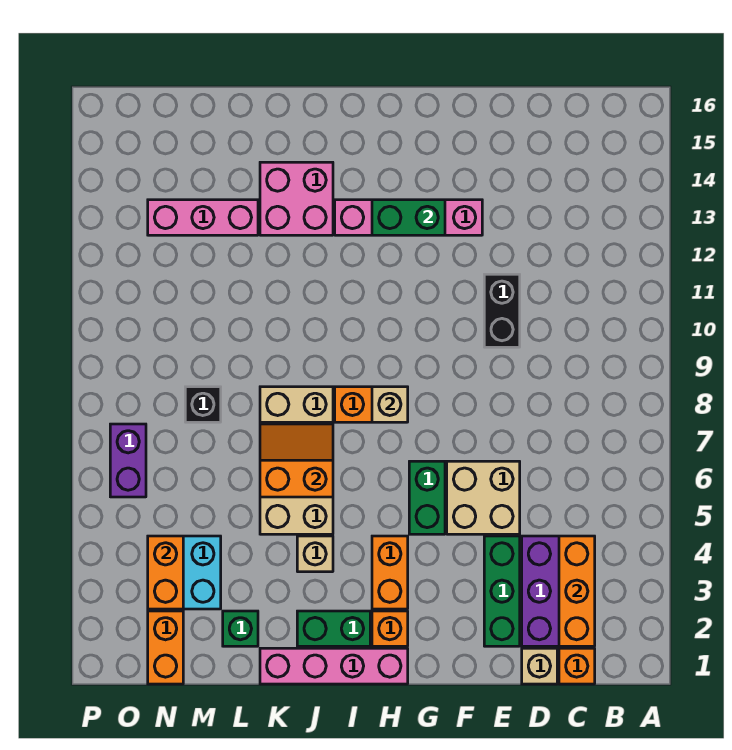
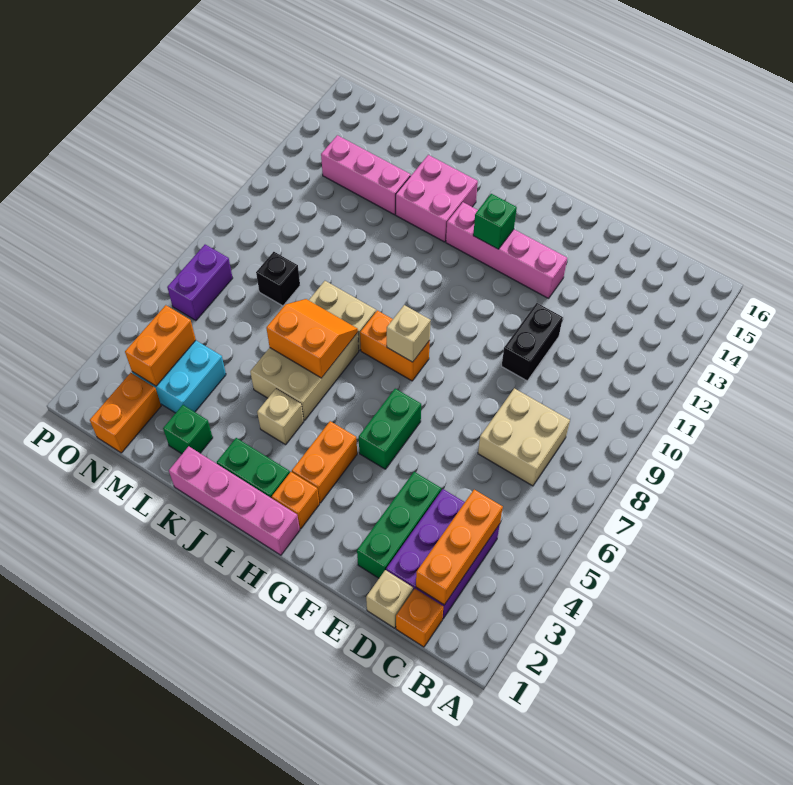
tan 2x2 brick [447,461,520,534] -> tan 2x2 brick moved to [478,388,570,486]
green 1x2 brick [372,200,445,235] -> green 1x1 brick [473,194,517,249]

